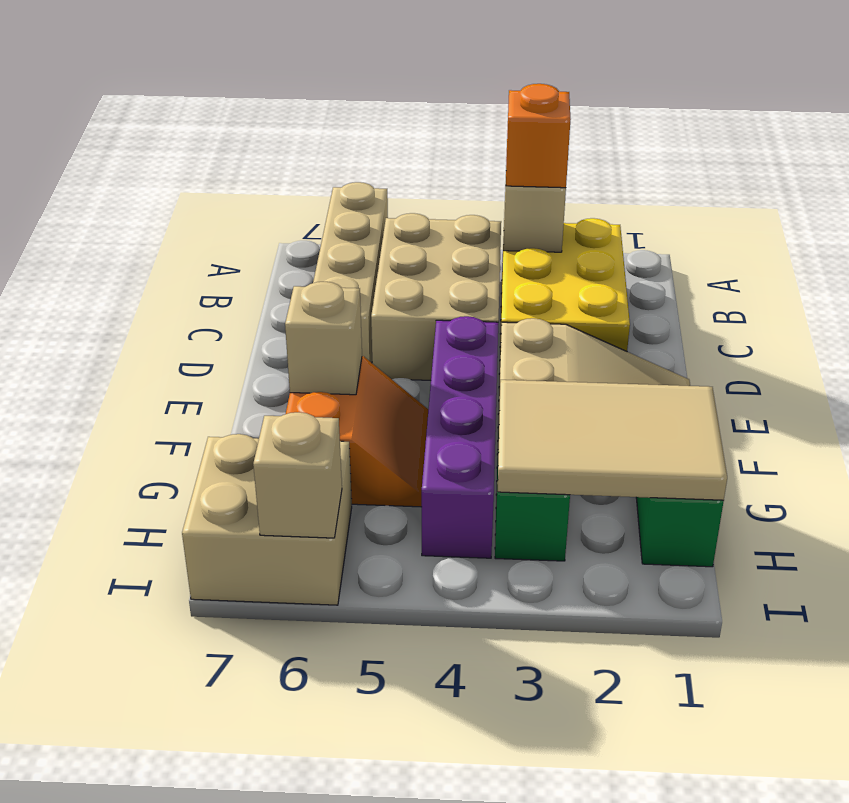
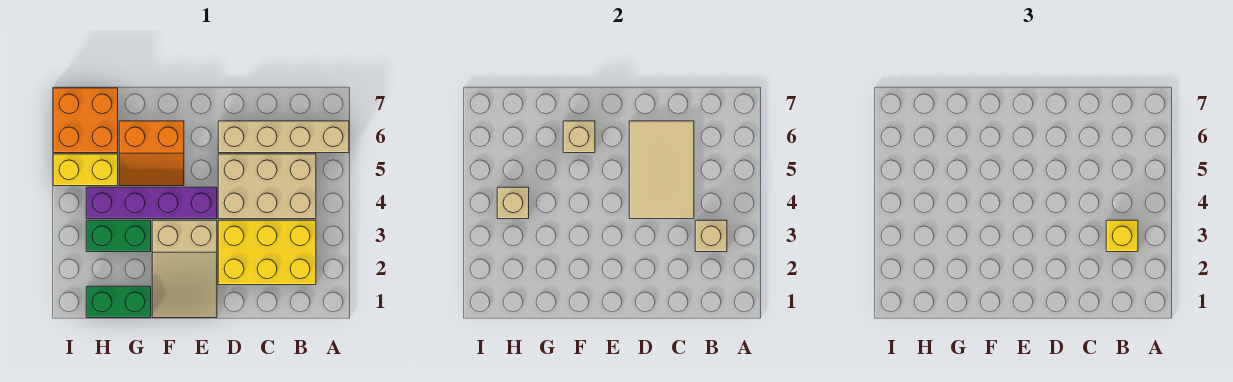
orange 1x1 brick [506,84,571,188] -> yellow 1x1 brick [1106,220,1138,252]
tan 2x3 tile [498,380,727,500] -> tan 2x3 tile moved to [629,121,694,219]
none -> yellow 1x2 brick [53,154,118,186]
tan 2x2 brick [182,434,352,605] -> orange 2x2 brick [53,88,118,153]
tan 1x1 brick [253,412,342,538] -> tan 1x1 brick moved to [497,187,529,219]

